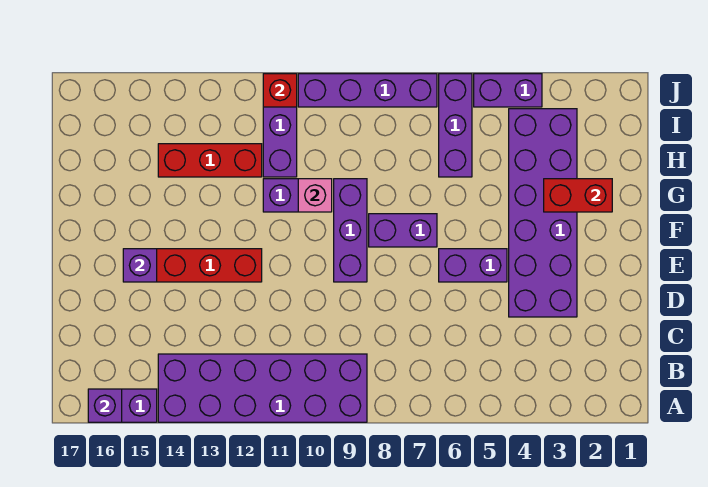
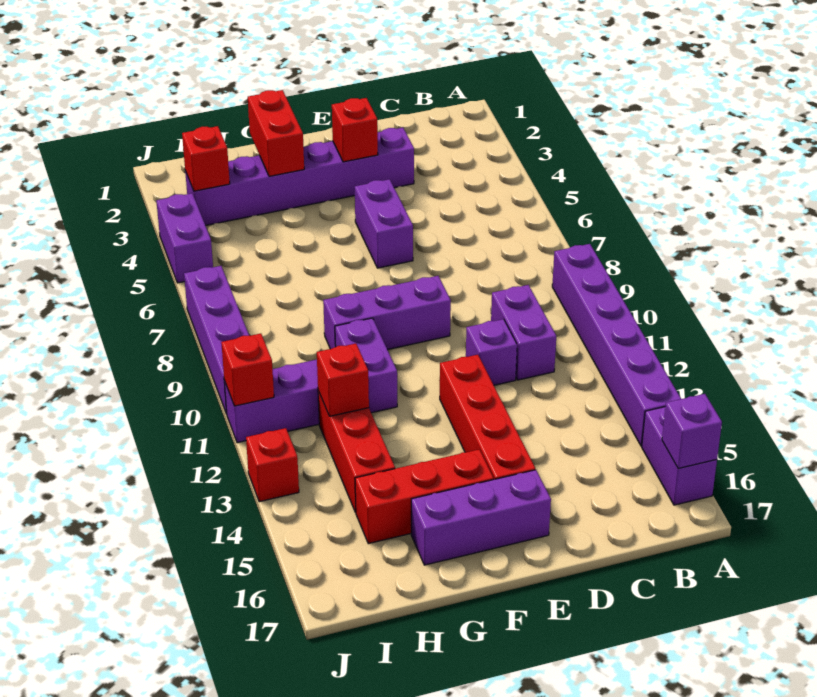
purple 2x6 brick [158,354,367,422] -> purple 1x6 brick [552,244,681,446]
purple 2x6 brick [509,109,577,317] -> purple 1x6 brick [185,128,414,225]
none -> red 1x1 brick [332,98,378,162]
purple 1x1 brick [123,249,157,282] -> purple 1x1 brick moved to [466,319,517,385]
purple 1x2 brick [369,214,437,247] -> purple 1x2 brick moved to [491,285,556,380]
none -> red 1x3 brick [355,449,494,544]
pink 1x1 brick [298,179,332,212] -> none
purple 1x3 brick [439,74,472,177] -> purple 1x3 brick moved to [411,470,551,565]
none -> red 1x1 brick [317,344,369,416]
none -> red 1x1 brick [182,126,230,191]
none -> red 1x1 brick [246,428,299,502]

